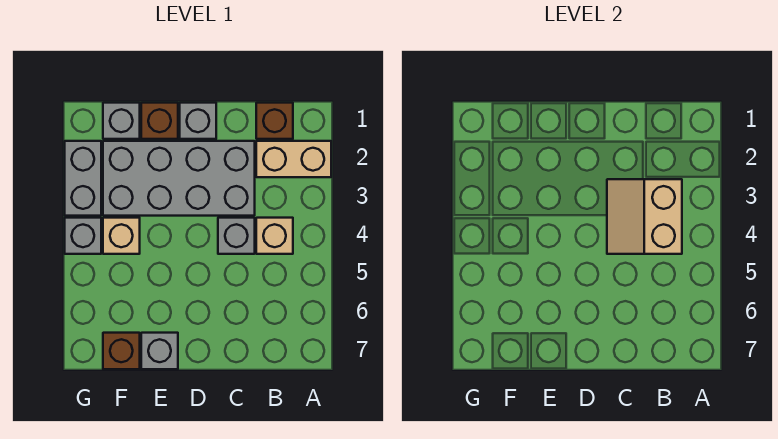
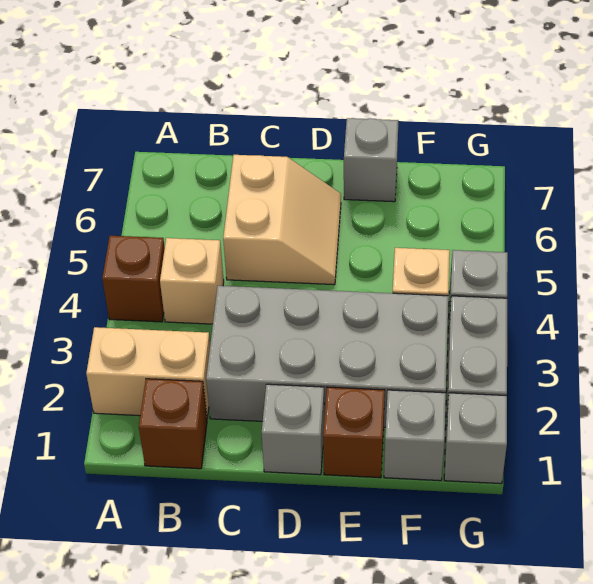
tan 2x2 slope [607,179,682,254] -> tan 2x2 slope moved to [223,155,341,285]
grey 1x1 brick [218,218,255,254] -> grey 1x1 brick moved to [444,393,507,484]
brown 1x1 brick [103,333,140,369] -> brown 1x1 brick moved to [102,236,165,322]

